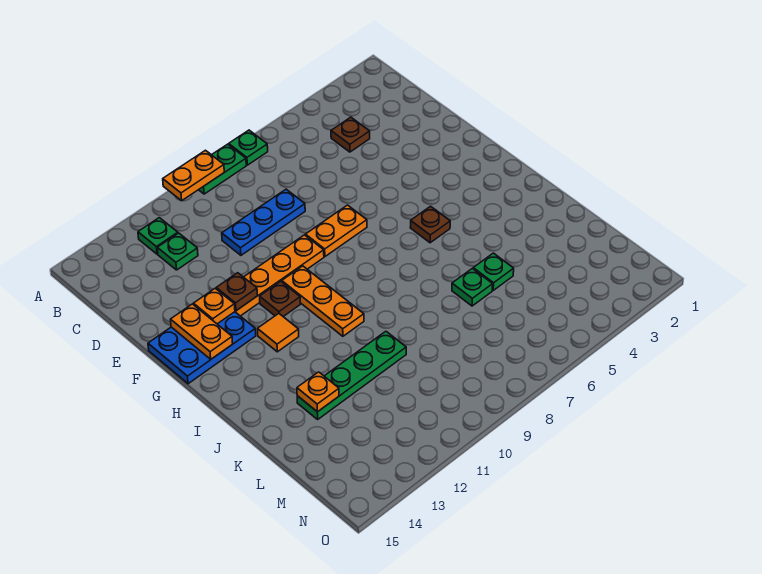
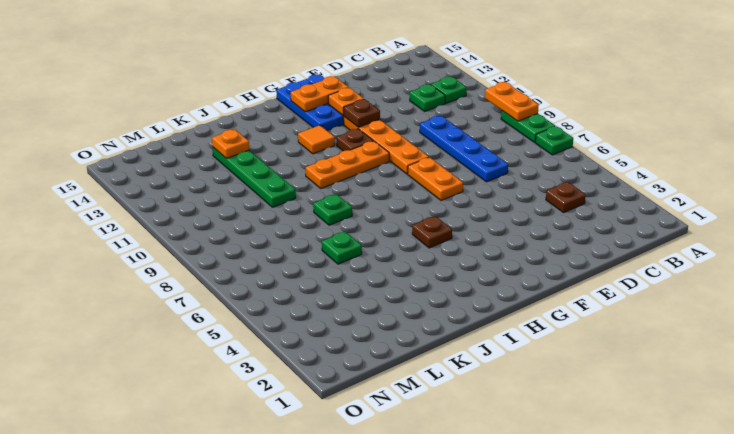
blue 1x3 plate [222,189,305,255] -> blue 1x4 plate [420,116,508,182]
green 1x1 plate [473,253,514,290] -> green 1x1 plate moved to [313,194,352,225]

